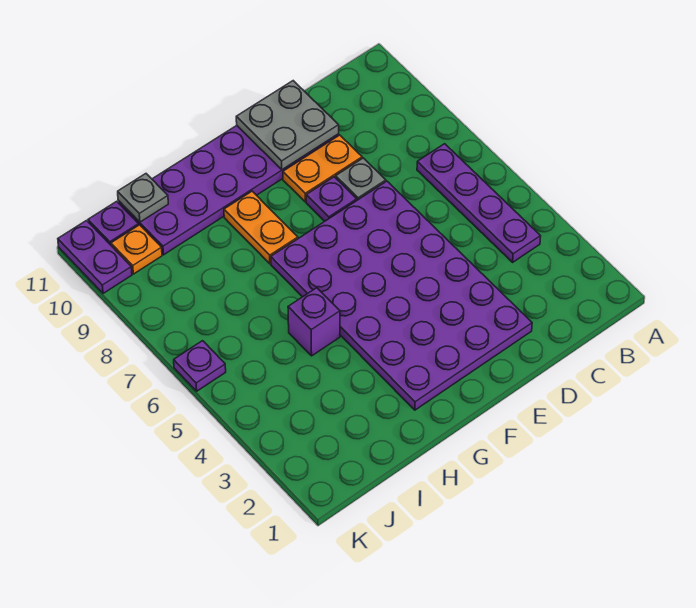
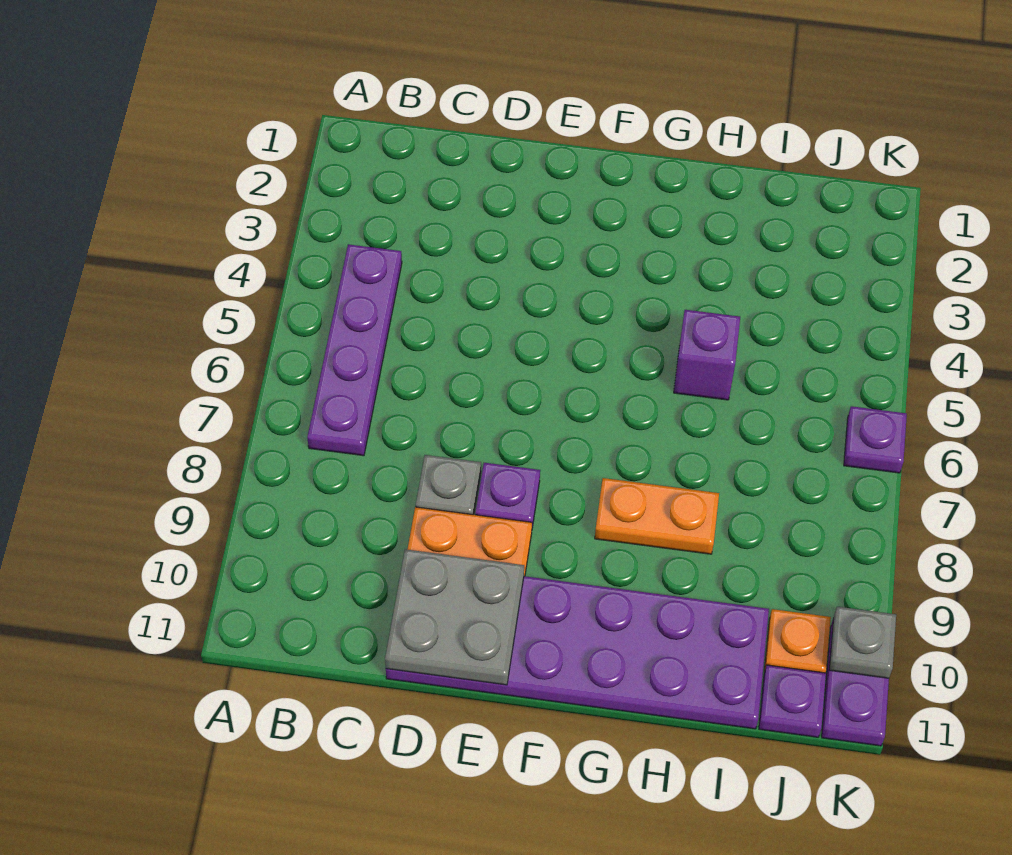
purple 4x6 plate [271,181,532,410] -> none
orange 1x2 plate [224,191,298,264] -> orange 1x2 plate turned to [595,478,719,554]
grey 1x1 plate [118,174,168,222] -> grey 1x1 plate moved to [829,607,896,678]

